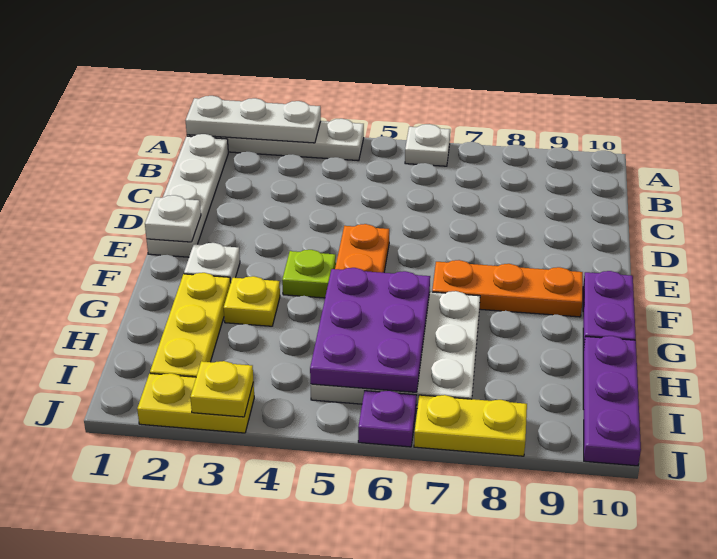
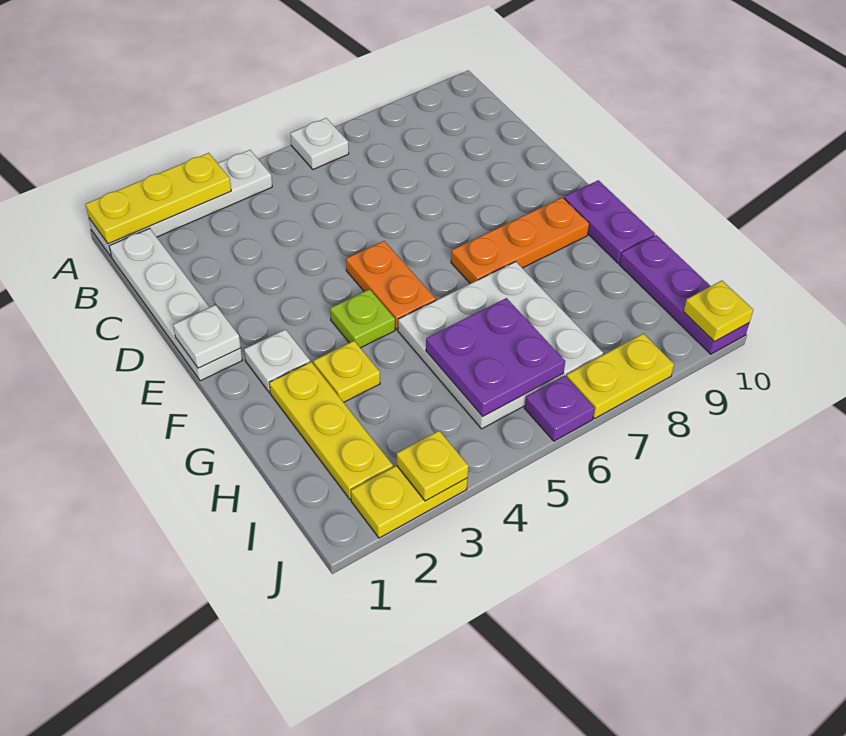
white 1x3 plate [185,96,321,143] -> yellow 1x3 plate [86,153,231,244]
purple 2x3 plate [310,268,430,392] -> purple 2x2 plate [426,298,565,417]
none -> yellow 1x1 plate [683,281,753,342]

